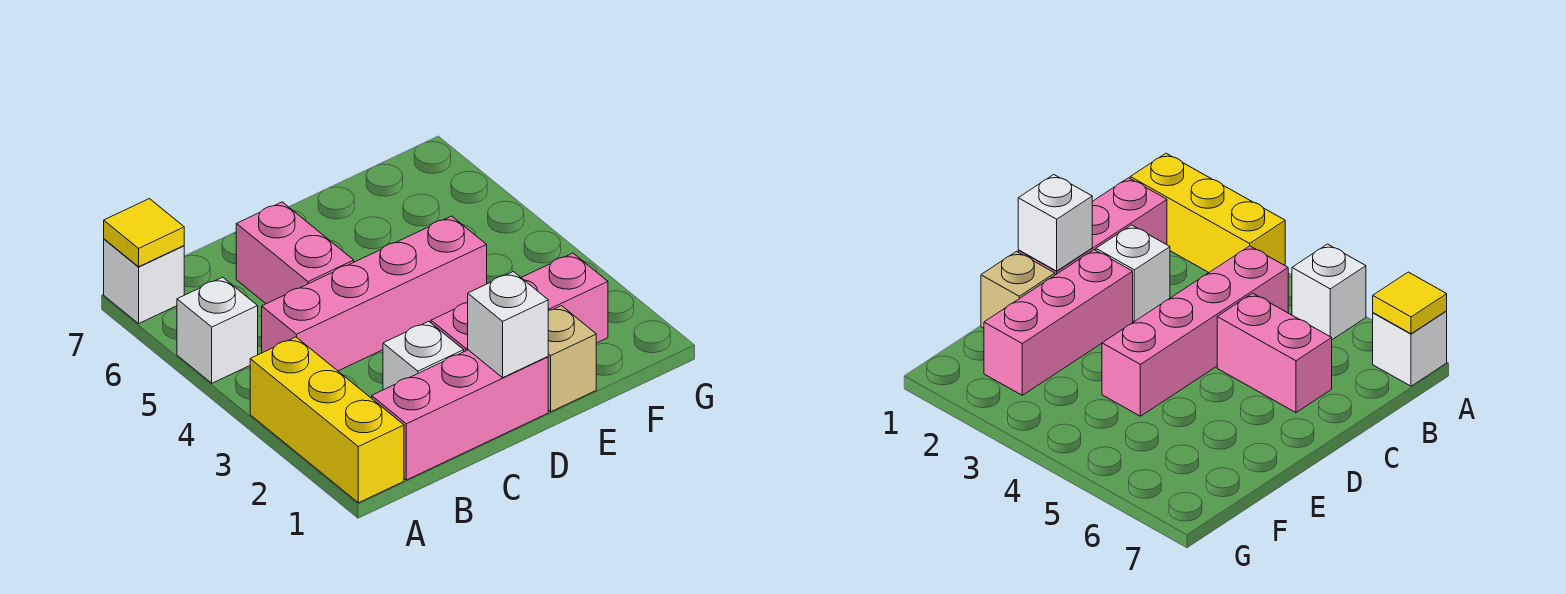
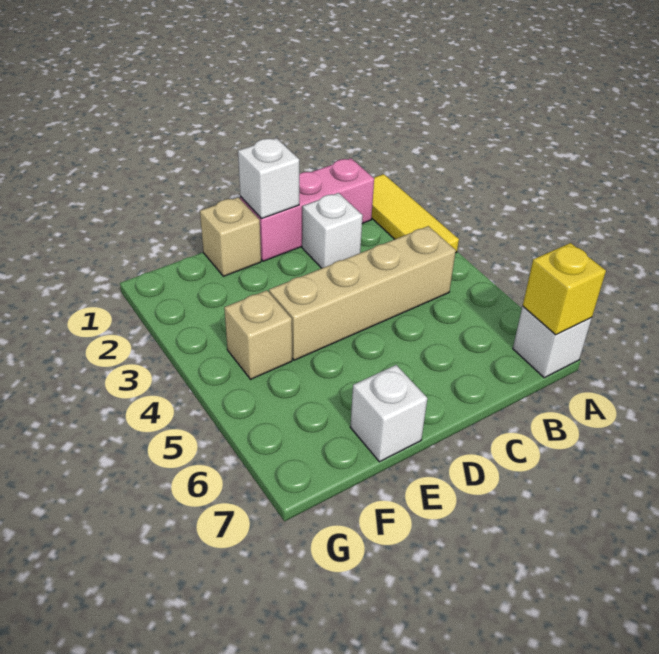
yellow 1x3 brick [250,337,404,503] -> yellow 1x3 tile [372,174,459,253]
white 1x1 brick [177,277,258,383] -> white 1x1 brick moved to [350,365,427,462]
yellow 1x1 tile [104,199,184,267] -> yellow 1x1 brick [523,243,606,335]
pink 1x4 brick [262,216,487,371] -> tan 1x4 brick [269,226,456,360]
pink 1x2 brick [236,202,354,304] -> none
pink 1x3 brick [431,253,608,352] -> none
none -> tan 1x1 brick [224,290,292,379]

